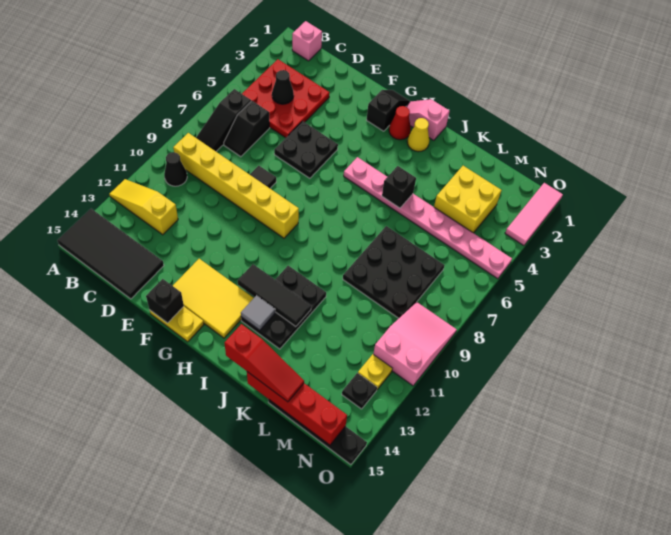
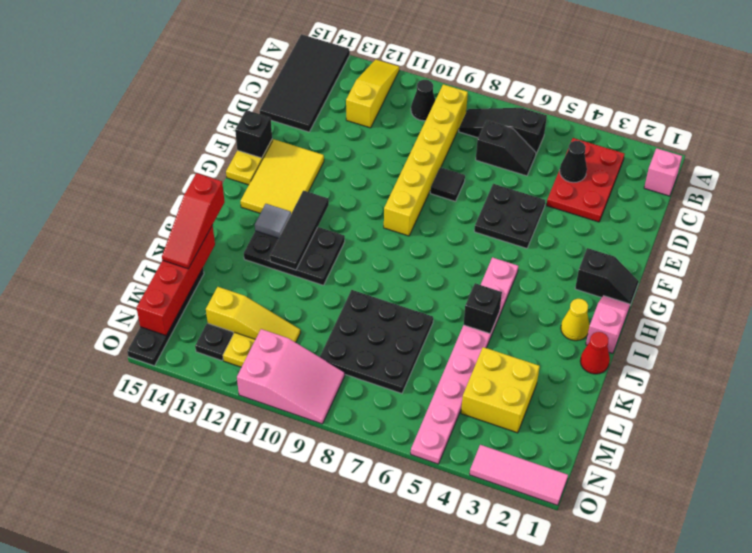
red 3x3 plate [242,59,330,138] -> red 2x3 plate [546,138,624,222]
black 1x2 slope [224,101,270,157] -> black 1x2 slope turned to [476,120,536,176]
red 1x1 cone [389,106,411,140] -> red 1x1 cone moved to [580,332,610,374]
none -> yellow 1x3 slope [206,287,300,342]

